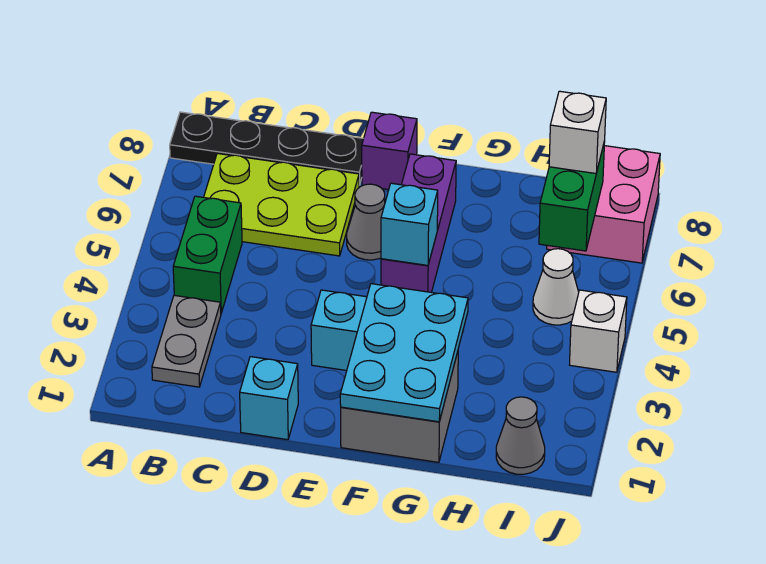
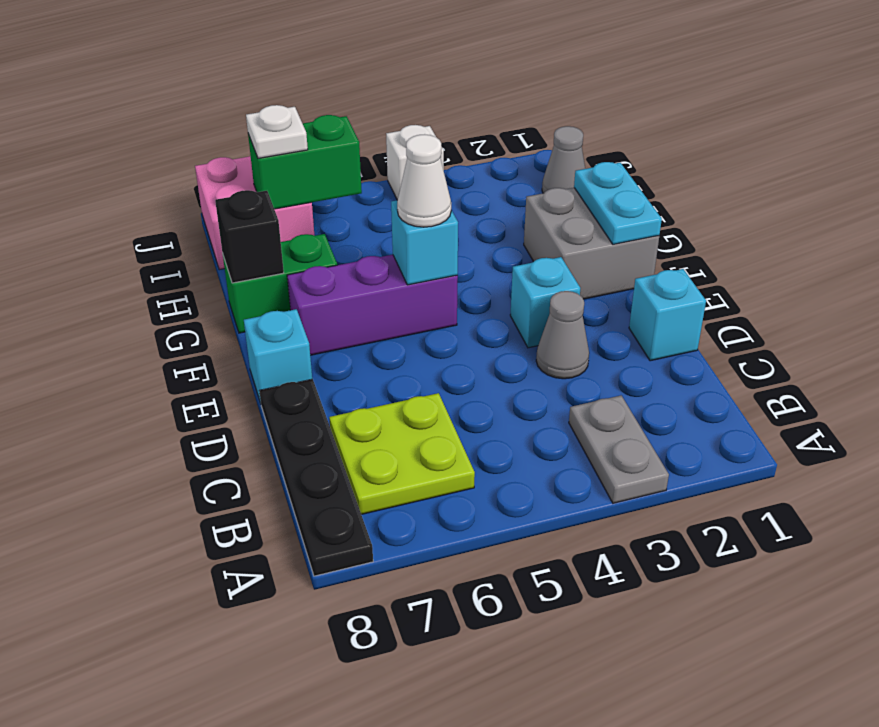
grey 1x2 plate [152,295,221,387] -> grey 1x2 plate turned to [569,395,669,503]
green 1x2 brick [173,196,242,313] -> green 1x2 brick moved to [223,234,337,333]
lime 2x3 plate [204,153,359,256] -> lime 2x2 plate [329,393,475,514]
grey 1x1 cone [347,184,385,260] -> grey 1x1 cone moved to [536,291,589,379]
purple 1x1 brick [362,112,417,190] -> cyan 1x1 brick [244,309,312,403]
cyan 2x3 plate [340,284,468,422] -> cyan 1x2 plate [574,162,662,244]
none -> black 1x1 brick [215,190,284,283]
white 1x1 cone [533,249,579,325] -> white 1x1 cone moved to [397,134,451,227]
white 1x1 brick [549,91,606,173] -> white 1x1 plate [246,105,308,158]

